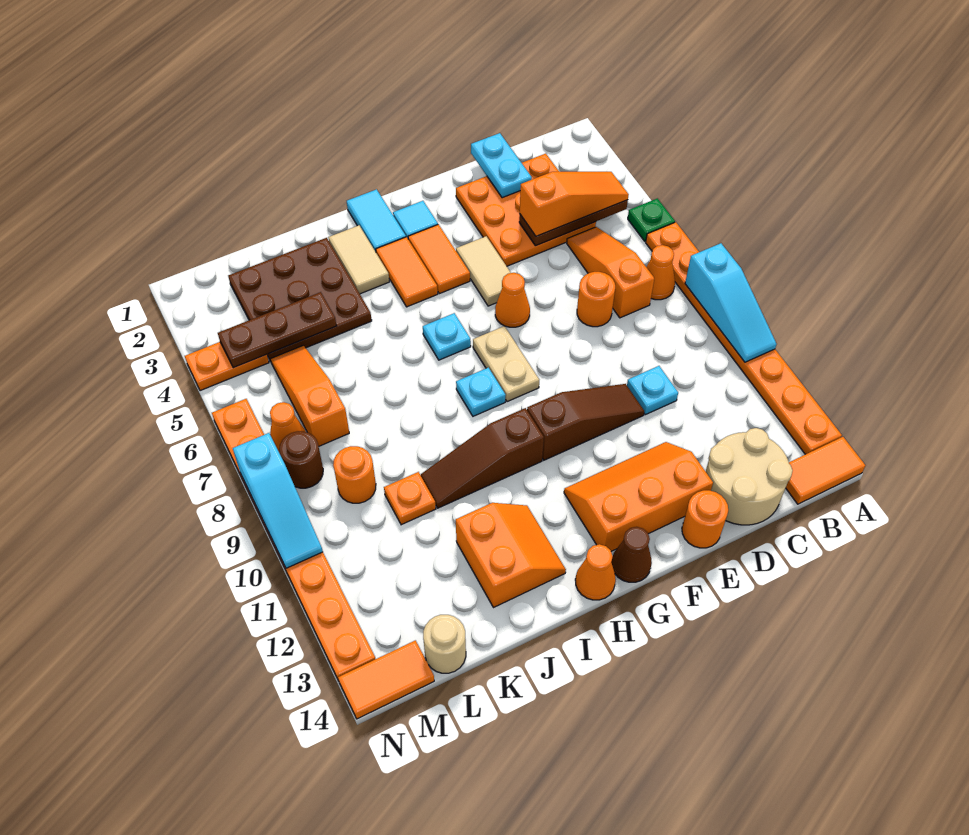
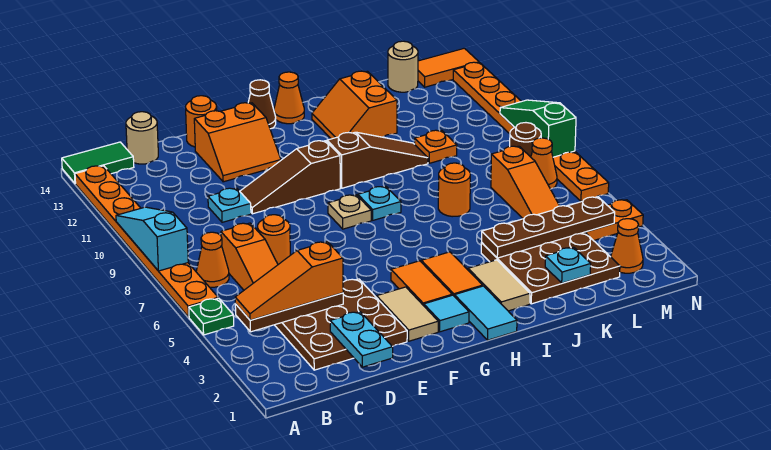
orange 1x2 tile [786,437,865,504] -> green 1x2 tile [62,142,134,184]
orange 3x3 plate [456,154,596,266] -> brown 3x3 plate [275,279,407,370]
tan 2x2 round brick [706,428,793,525] -> tan 1x1 round brick [126,112,158,164]
orange 2x3 slope [564,442,713,551] -> orange 2x2 slope [194,103,281,182]
tan 1x2 tile [456,236,511,306] -> tan 1x2 tile moved to [377,287,438,341]
orange 1x1 cone [495,273,530,327] -> orange 1x1 cone moved to [611,219,643,273]
tan 1x2 plate [473,326,539,402] -> tan 1x1 plate [328,195,371,229]
cyan 1x1 plate [423,313,471,360] -> cyan 1x1 plate moved to [545,247,591,283]
brown 1x3 plate [218,292,336,368] -> brown 1x4 plate [482,197,615,258]
orange 1x1 round brick [333,446,376,503] -> orange 1x1 round brick moved to [438,163,470,217]
cyan 1x3 slope [233,433,323,568] -> green 1x3 slope [500,100,576,157]

